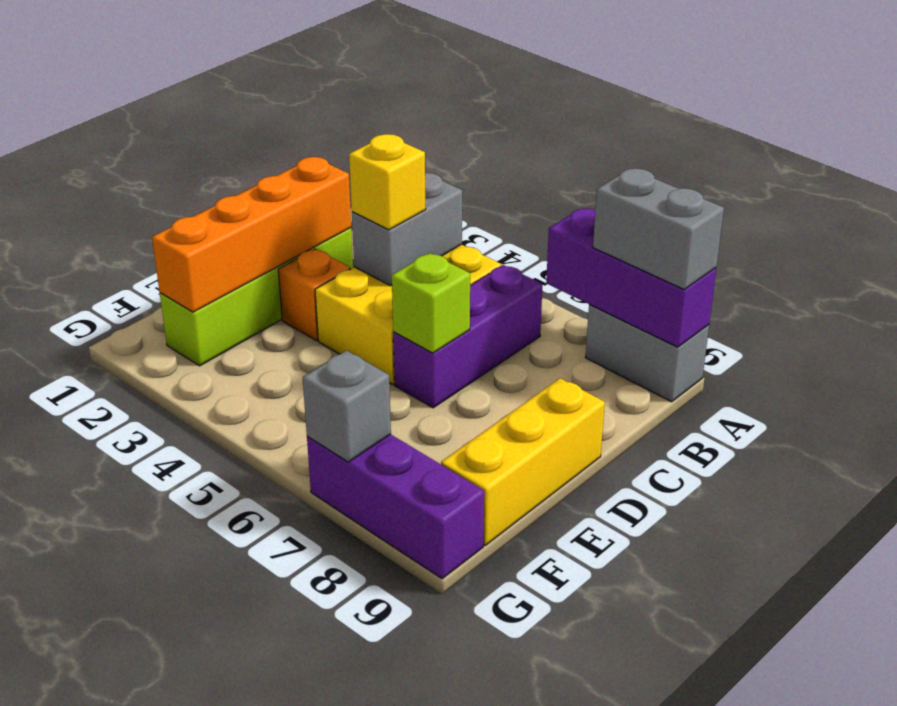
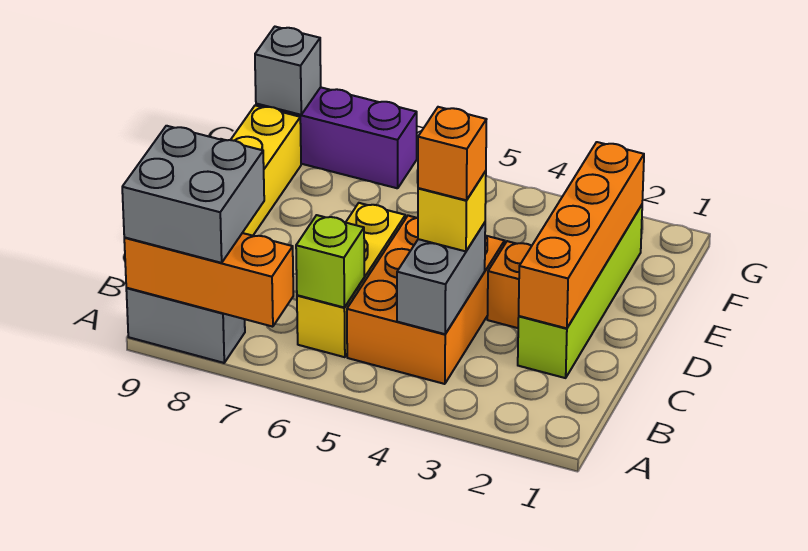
purple 1x3 brick [546,208,716,347] -> orange 1x3 brick [124,233,293,327]
grey 1x2 brick [593,168,724,289] -> grey 2x2 brick [122,126,264,263]
yellow 2x3 brick [315,244,501,384] -> orange 2x3 brick [347,216,504,384]
purple 1x3 brick [393,265,543,408] -> yellow 1x3 brick [297,203,405,357]
none -> orange 1x1 brick [418,107,487,200]
lime 1x1 brick [392,253,470,353] -> lime 1x1 brick moved to [296,215,364,307]
grey 1x1 brick [303,351,391,462] -> grey 1x1 brick moved to [255,27,321,115]

